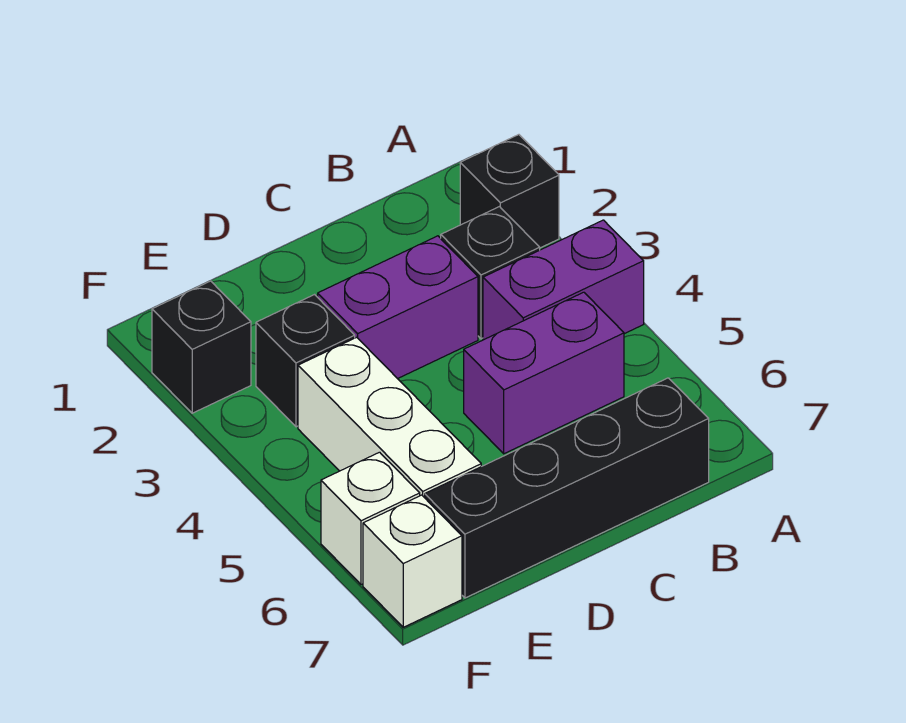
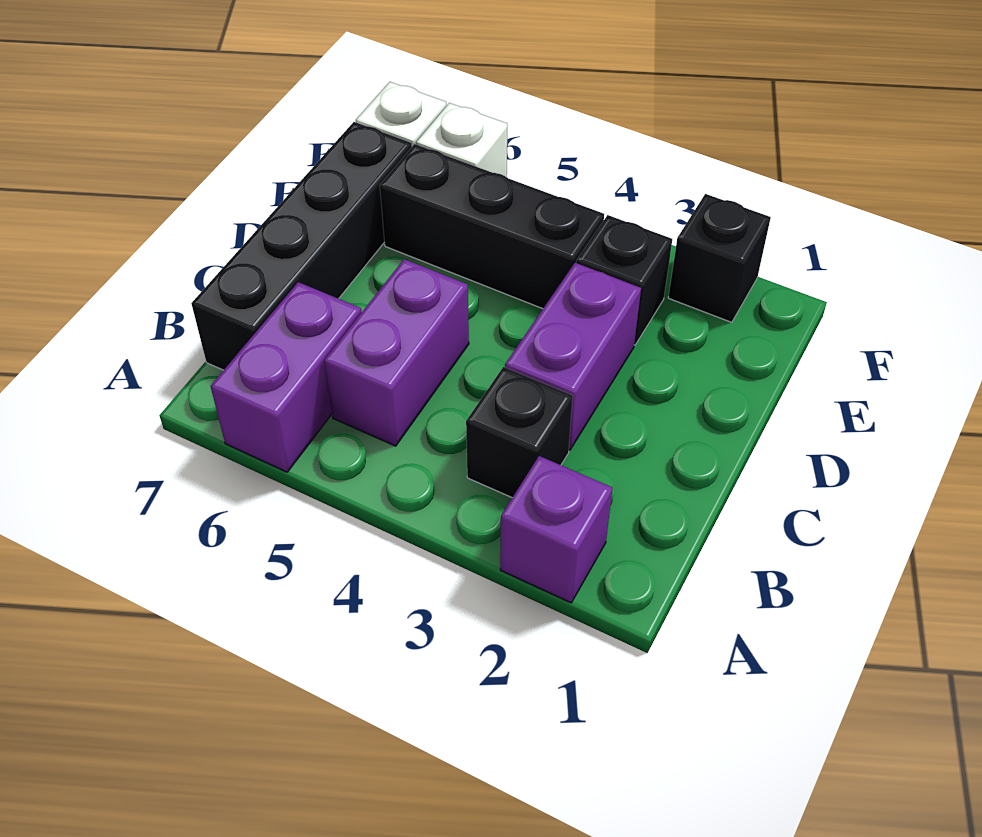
black 1x1 brick [460,135,559,248] -> purple 1x1 brick [500,456,613,603]
purple 1x2 brick [483,220,644,340] -> purple 1x2 brick moved to [211,282,362,472]
white 1x3 brick [298,337,481,498] -> black 1x3 brick [380,144,604,309]

